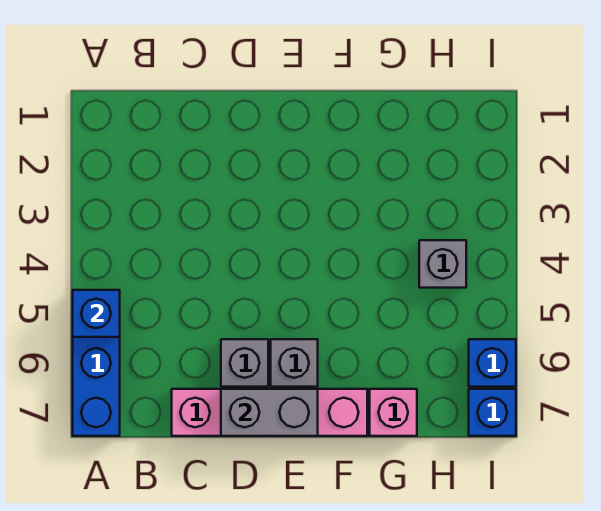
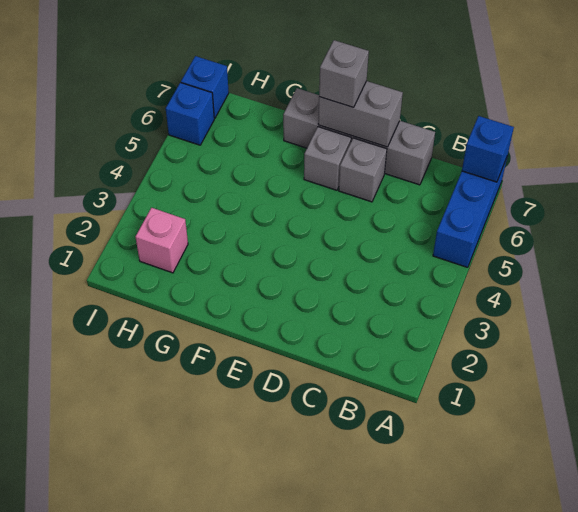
blue 1x1 brick [73,290,120,337] -> blue 1x1 brick moved to [462,116,514,182]
pink 1x4 brick [172,389,367,436] -> grey 1x4 brick [283,88,435,185]
pink 1x1 brick [370,389,417,436] -> pink 1x1 brick moved to [136,208,188,273]
grey 1x1 brick [419,240,466,288] -> grey 1x1 brick moved to [319,40,369,107]

